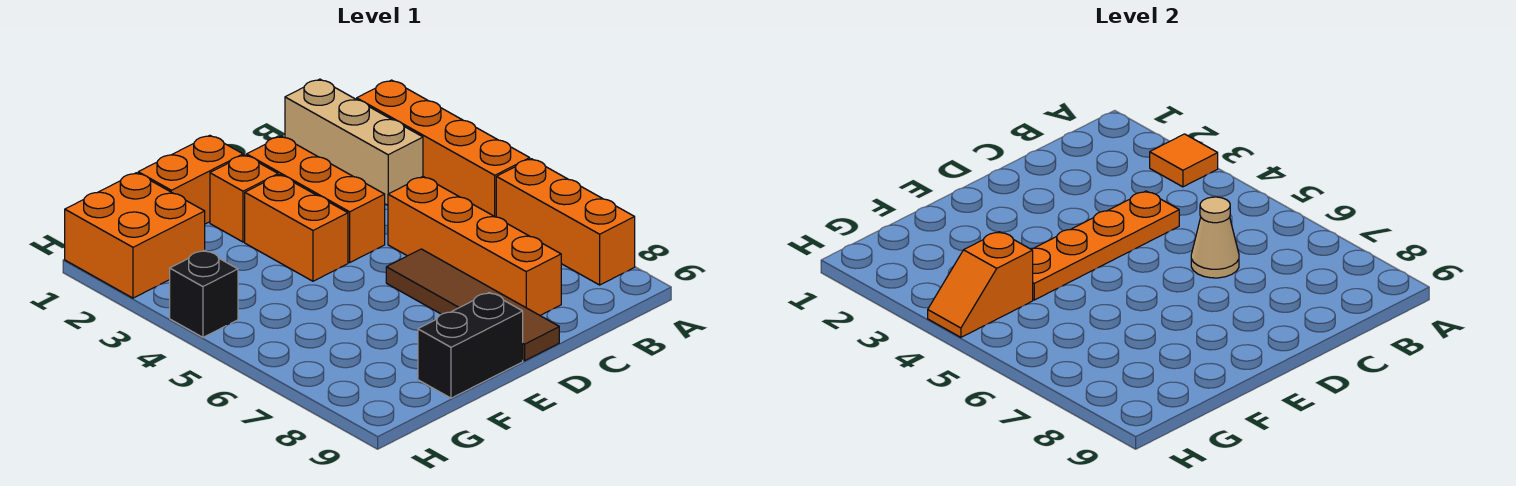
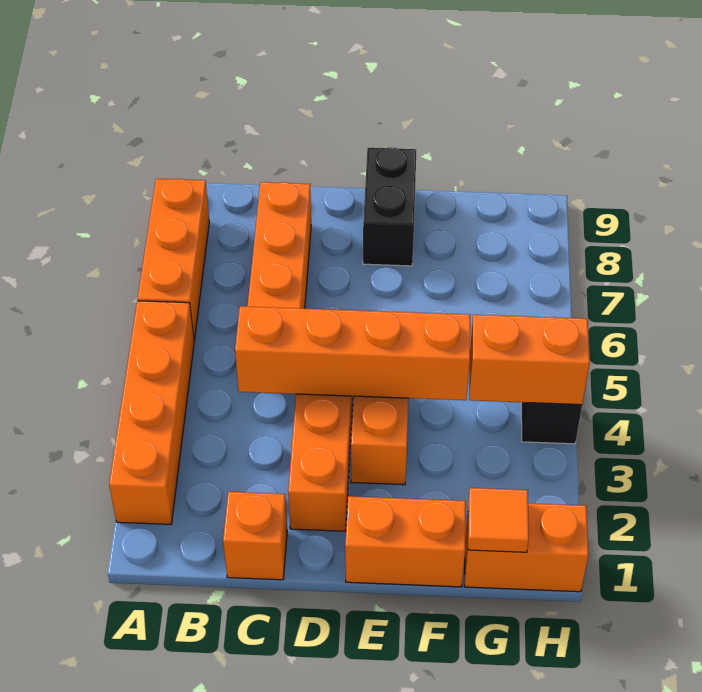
orange 1x1 tile [1150,134,1218,187] -> orange 1x1 tile moved to [468,488,529,552]
tan 1x3 brick [285,79,423,205] -> none
orange 1x4 plate [1031,191,1179,300] -> orange 1x4 brick [235,306,470,400]
tan 1x1 cone [1191,197,1239,278] -> none
brown 1x4 tile [386,249,559,361] -> none
orange 1x1 brick [210,155,278,242] -> orange 1x1 brick moved to [223,492,287,580]
black 1x2 brick [418,292,523,398] -> black 1x2 brick turned to [363,147,416,266]
orange 2x2 brick [65,173,205,298] -> orange 1x2 brick [465,502,589,592]
orange 1x2 slope [928,232,1033,337] -> orange 1x2 brick [469,315,590,405]

